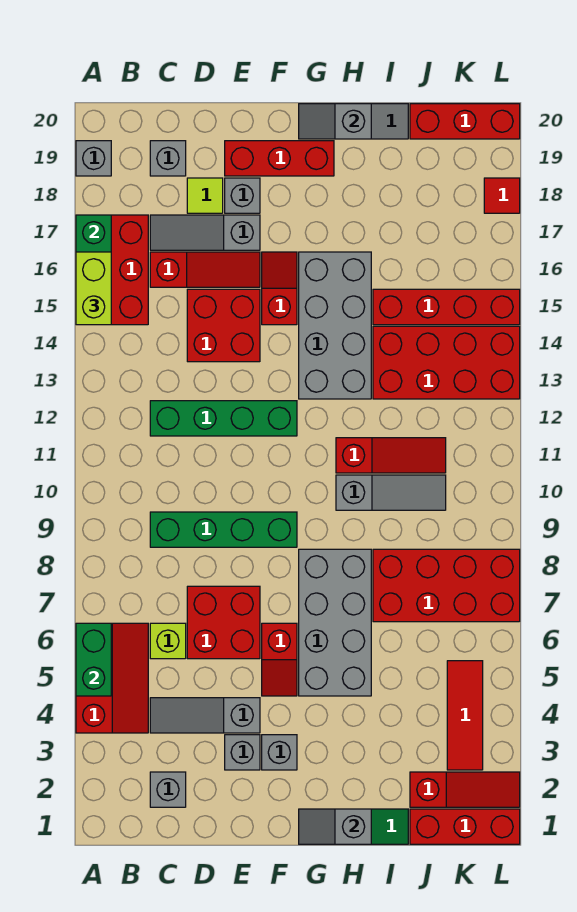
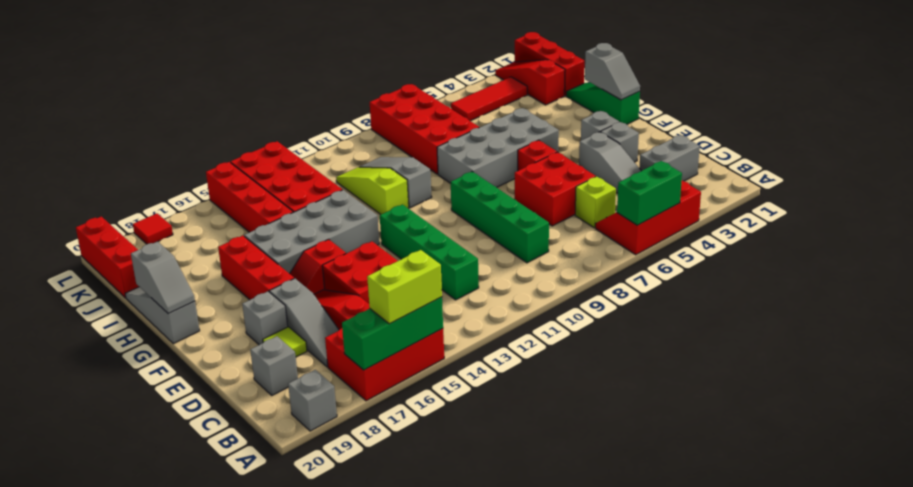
grey 1x1 brick [150,772,186,807] -> grey 1x2 brick [639,135,700,181]
red 1x3 brick [225,141,334,176] -> red 1x3 brick moved to [218,236,294,300]
red 1x3 slope [336,438,446,473] -> lime 1x3 slope [336,167,409,215]

